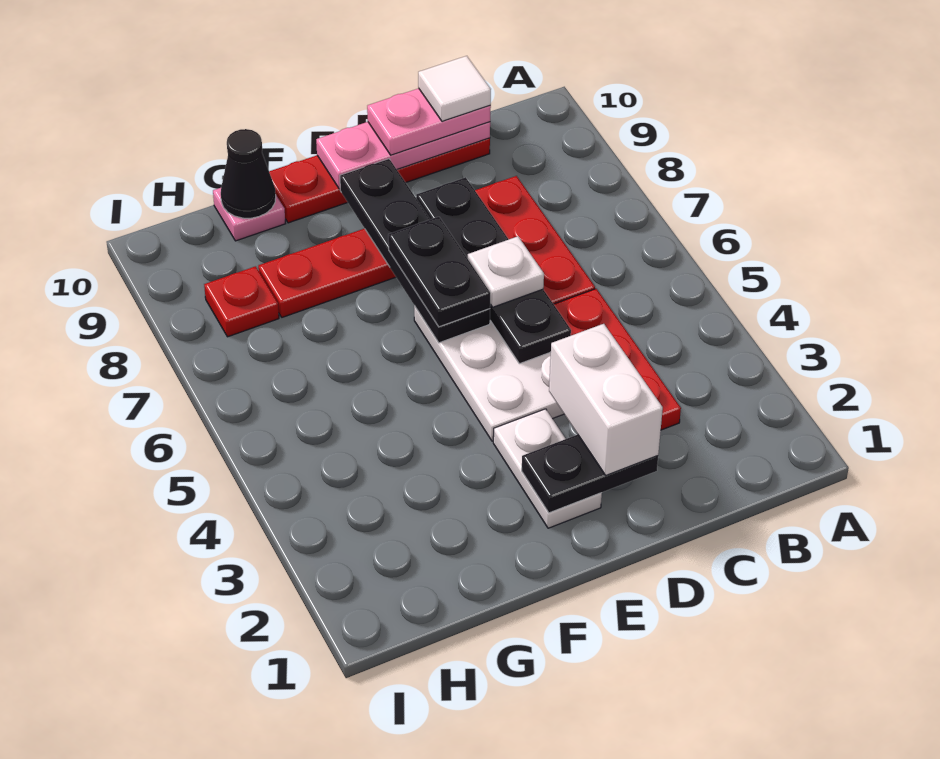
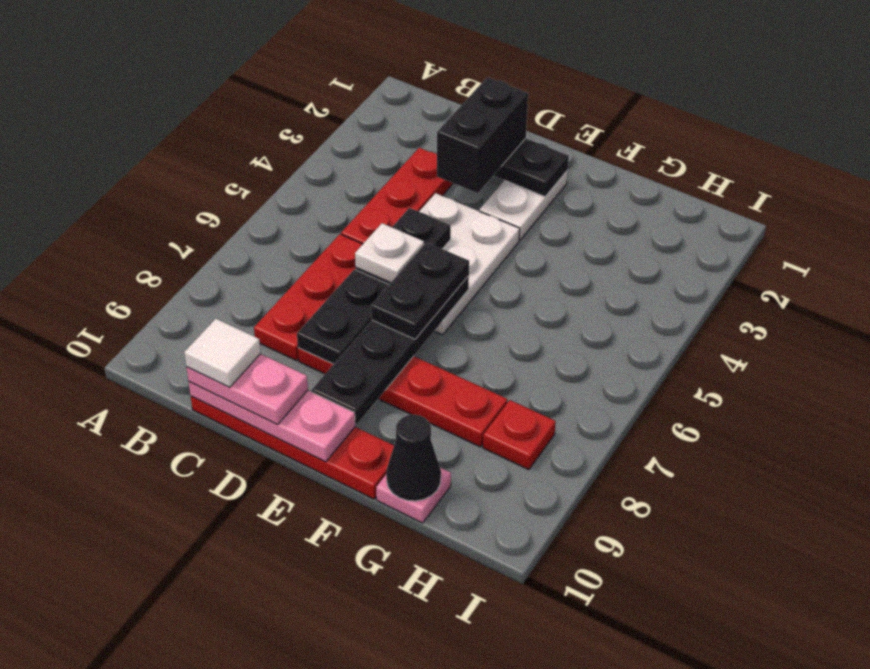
white 1x2 brick [549,324,663,475] -> black 1x2 brick [437,77,528,193]

